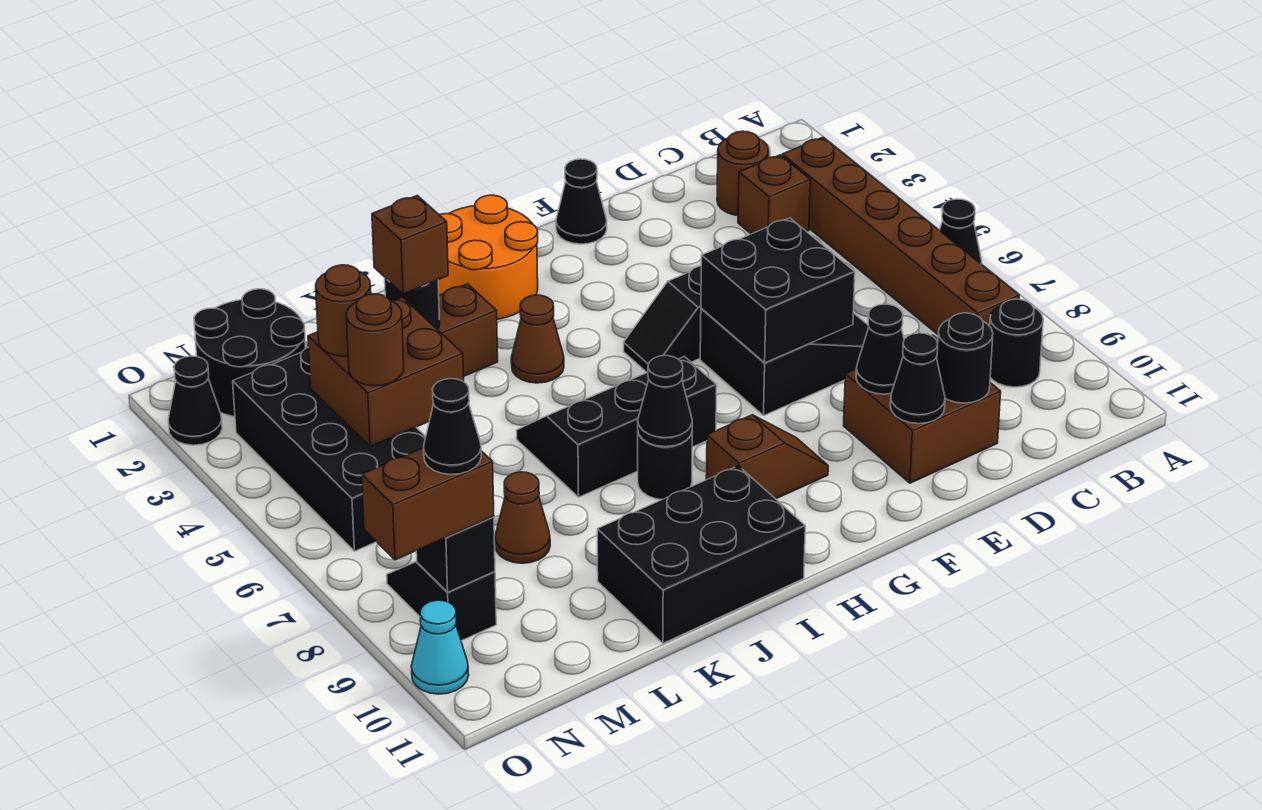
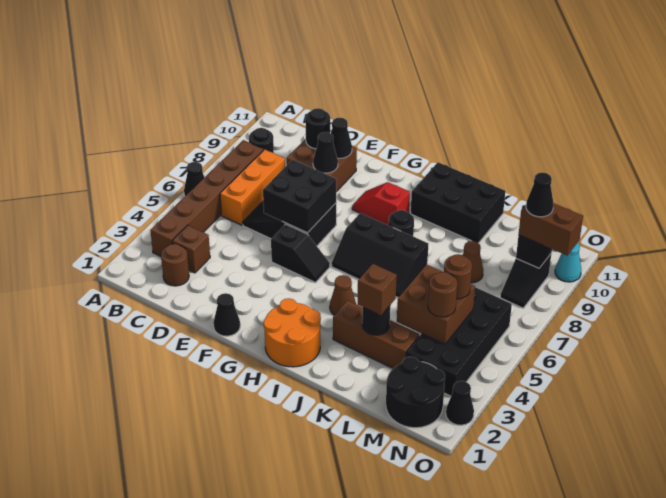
none -> orange 1x3 brick [220,149,285,225]
brown 1x2 slope [706,415,828,499] -> red 1x2 slope [352,182,410,225]
black 1x1 cone [638,356,692,447] -> none

